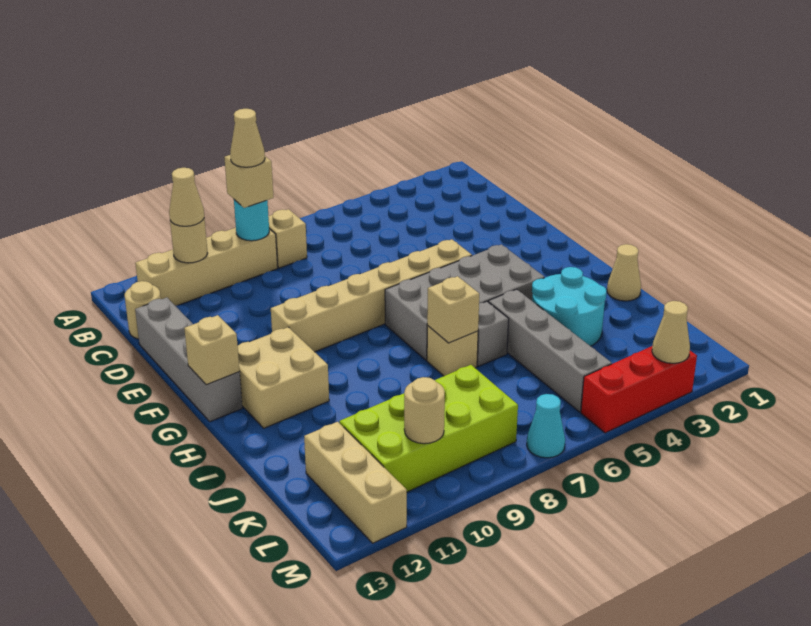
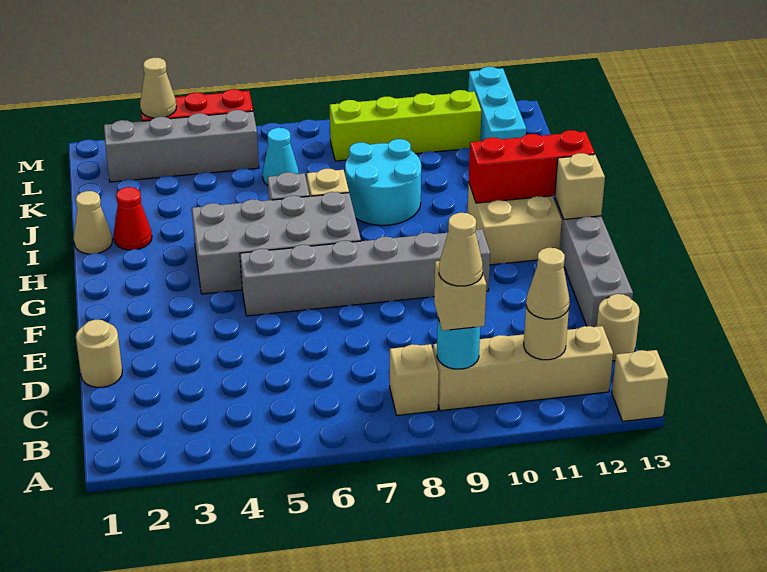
tan 1x6 brick [271,239,472,352] -> grey 1x6 brick [240,229,490,316]
none -> red 1x3 brick [469,130,595,203]
none -> red 1x1 cone [114,187,152,250]
cyan 2x2 round brick [532,267,607,346] -> cyan 2x2 round brick moved to [345,139,421,225]
grey 1x4 brick [488,289,612,412] -> grey 1x4 brick turned to [104,110,259,182]
tan 1x1 brick [427,276,479,343] -> tan 1x1 brick moved to [612,350,668,421]
lime 2x4 brick [339,365,518,492] -> lime 1x4 brick [330,90,482,161]
tan 1x3 brick [304,422,407,543] -> cyan 1x3 brick [468,67,526,141]
tan 1x1 round brick [404,377,445,444] -> tan 1x1 round brick moved to [76,320,122,387]
cyan 1x1 cone [527,394,565,458] -> cyan 1x1 cone moved to [263,128,299,185]

